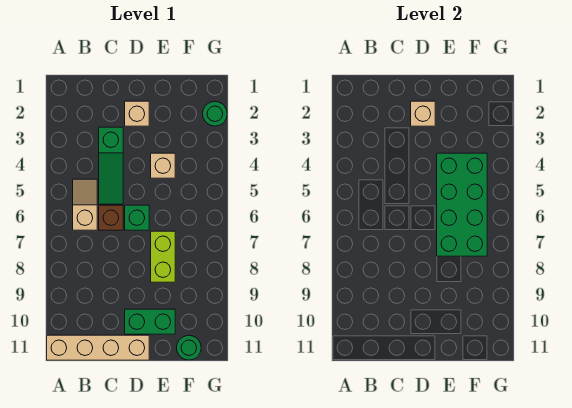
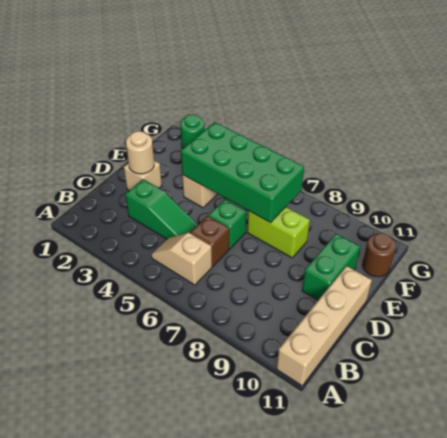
tan 1x1 brick [411,101,435,126] -> tan 1x1 round brick [126,131,154,174]
green 1x1 round brick [177,336,201,360] -> brown 1x1 round brick [362,233,396,277]

